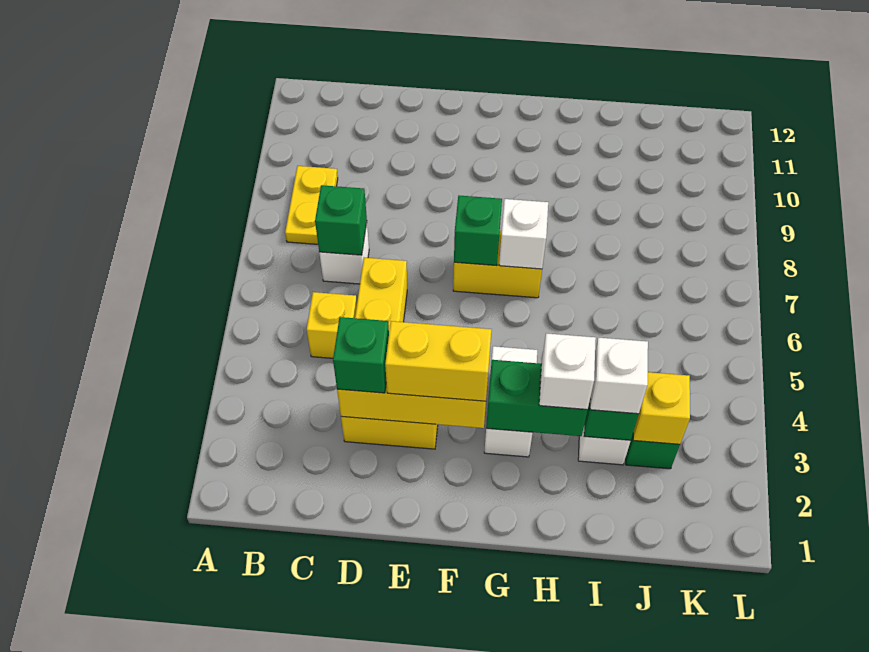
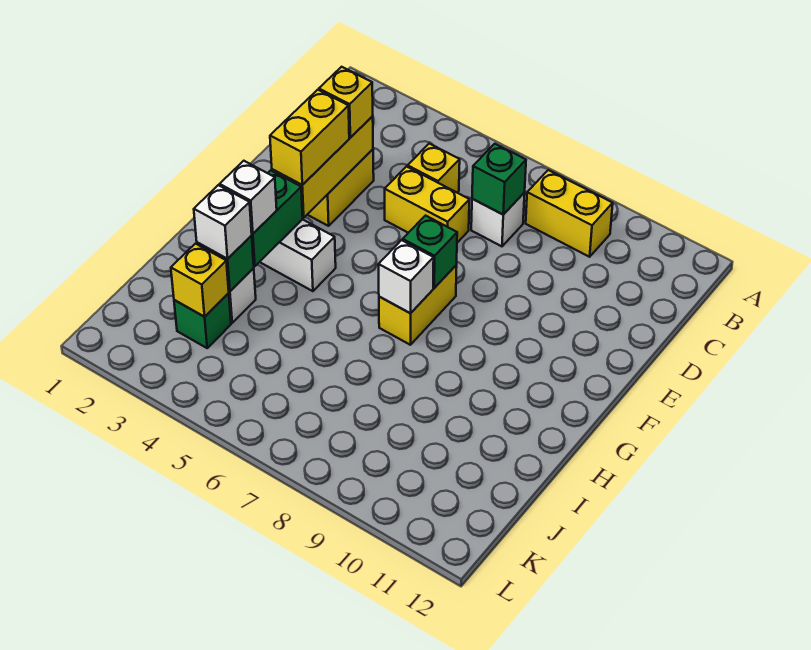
yellow 1x2 plate [285,166,338,244] -> yellow 1x2 brick [526,170,613,257]
green 1x1 brick [333,317,389,393] -> yellow 1x1 brick [319,67,373,138]

